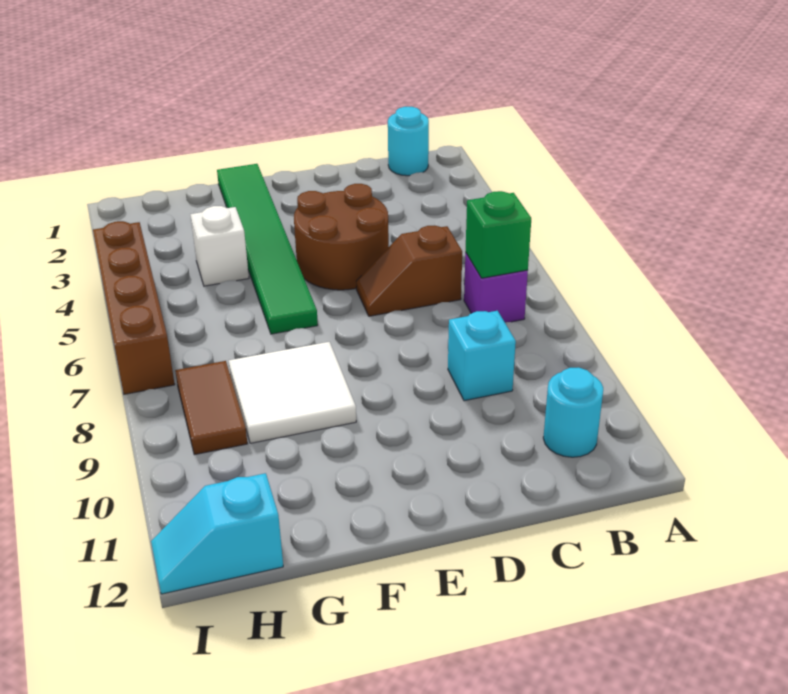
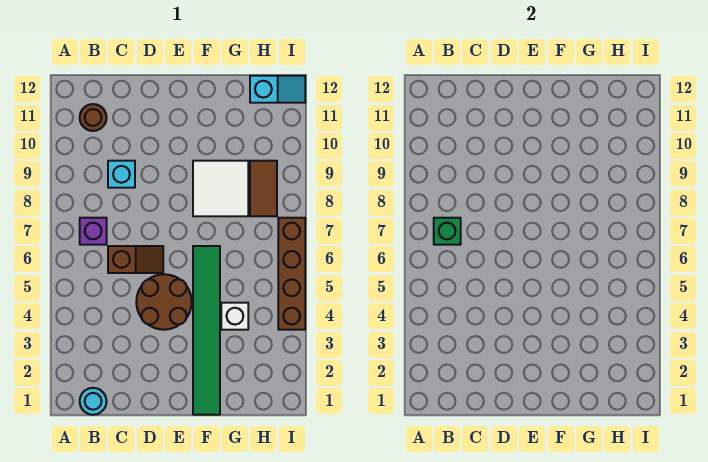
cyan 1x1 round brick [543,367,603,457] -> brown 1x1 round brick [80,104,107,131]

